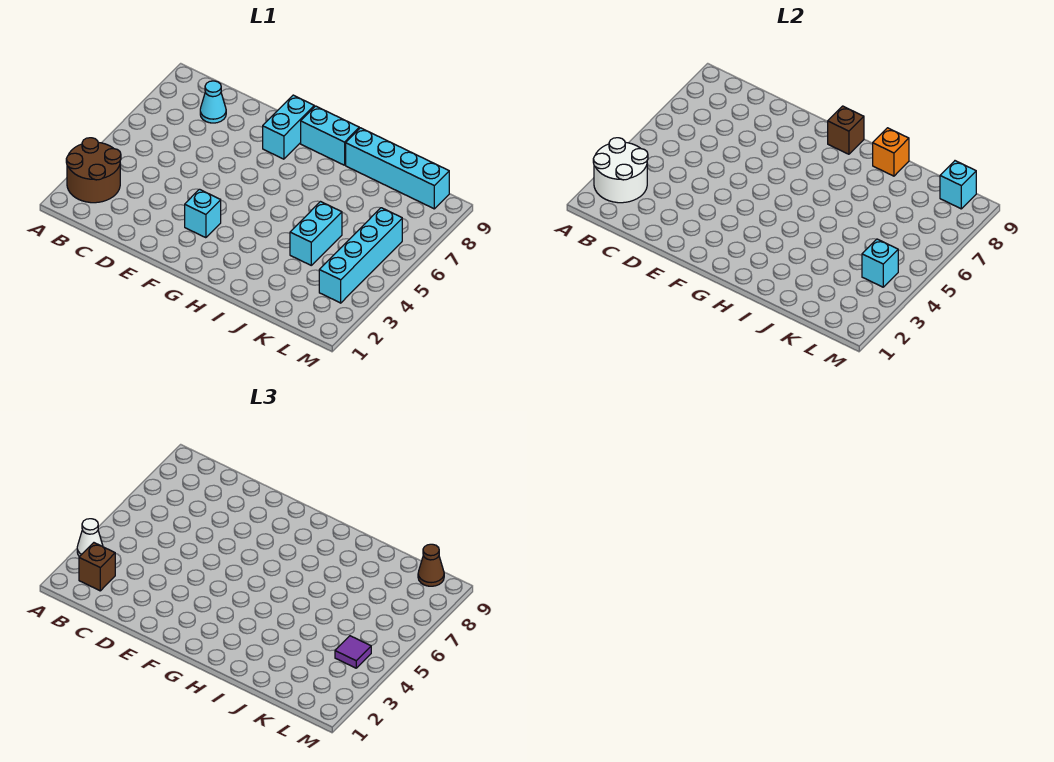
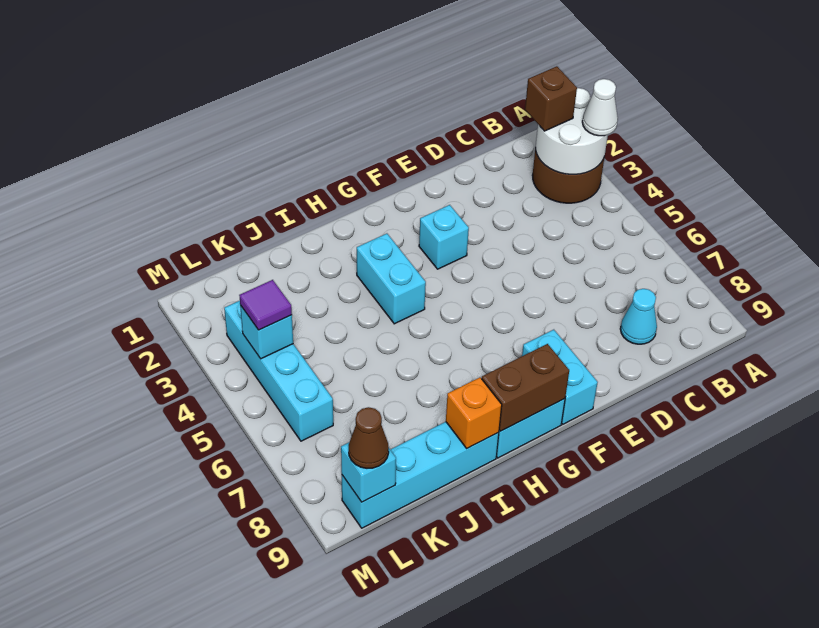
brown 1x1 brick [828,106,864,154] -> brown 1x2 brick [482,344,569,431]
cyan 1x2 brick [290,202,342,265] -> cyan 1x2 brick moved to [357,234,426,324]

